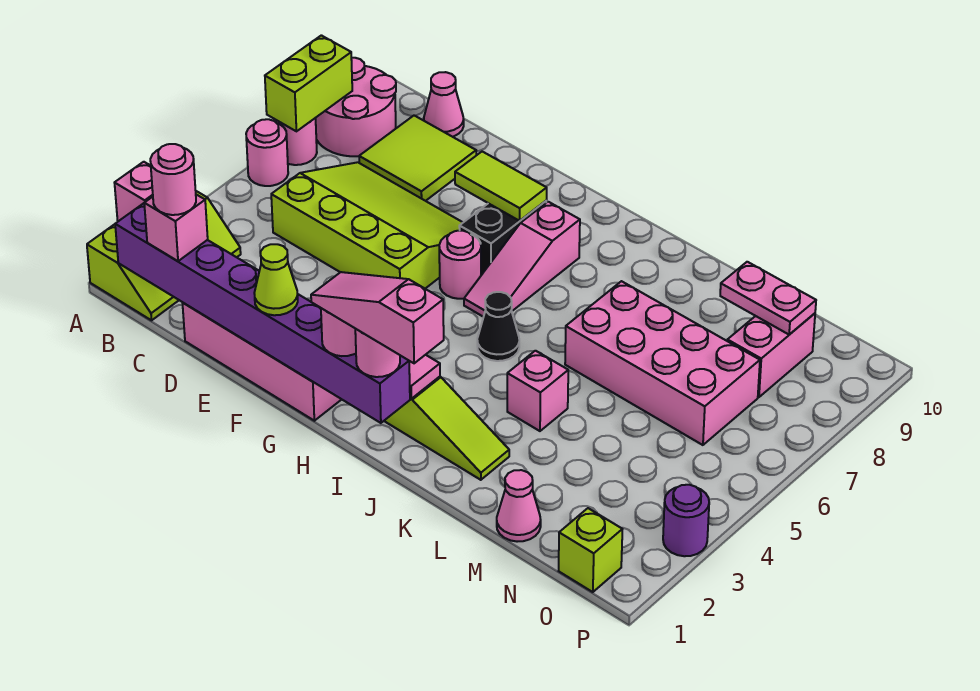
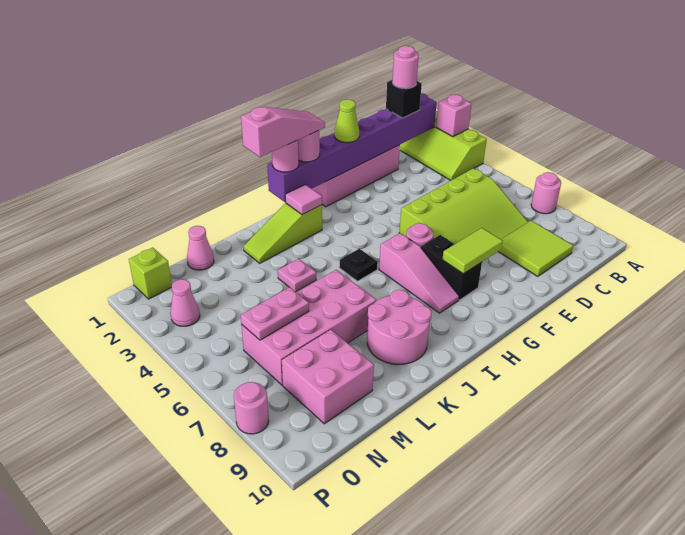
pink 1x1 round brick [246,119,288,186] -> pink 1x1 round brick moved to [234,382,269,434]
lime 1x2 brick [265,35,352,131] -> none
pink 2x2 round brick [316,58,396,156] -> pink 2x2 round brick moved to [367,290,431,364]
pink 1x1 brick [144,194,208,261] -> black 1x1 brick [386,80,422,118]
pink 1x1 cone [424,72,464,137] -> pink 1x1 cone moved to [170,279,200,326]
pink 1x3 slope [464,202,580,317] -> pink 1x3 slope turned to [379,233,459,313]
black 1x1 cone [477,292,519,361] -> black 1x1 plate [339,249,378,281]
pink 1x1 brick [507,351,568,431] -> pink 1x1 plate [278,259,316,292]
pink 1x2 plate [720,262,816,335] -> pink 1x2 plate moved to [241,287,309,340]
pink 1x2 brick [727,313,815,397] -> pink 2x2 brick [282,329,374,424]
purple 1x1 round brick [663,485,709,556] -> none

